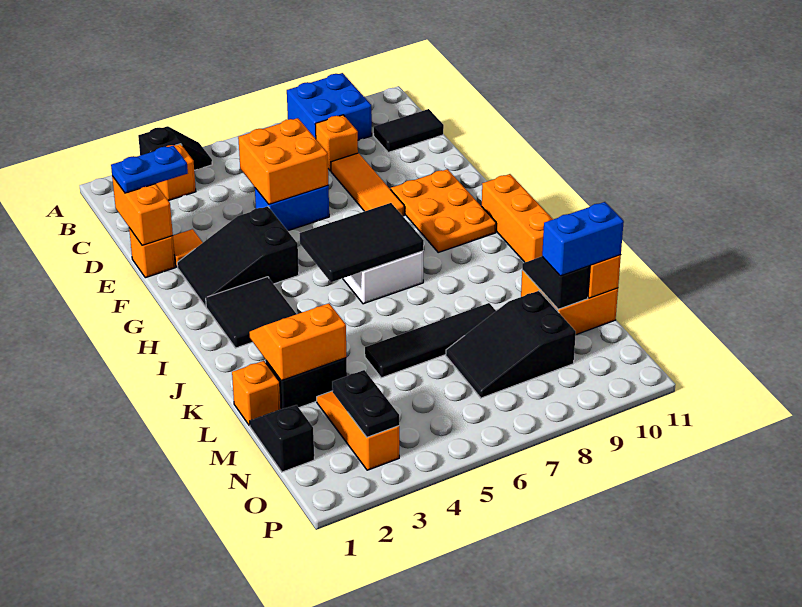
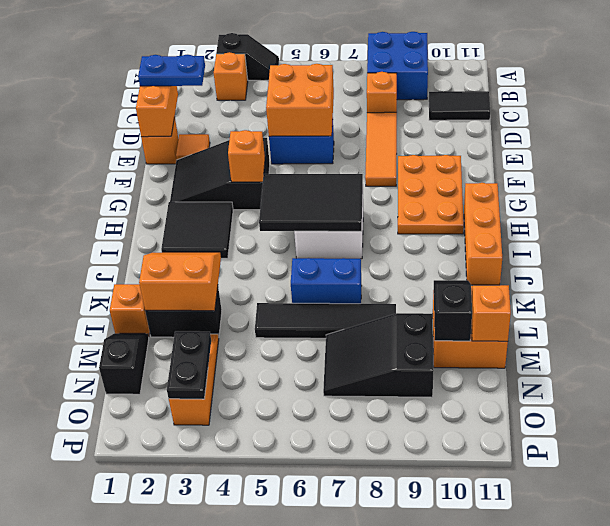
none -> orange 1x1 brick [228,130,265,182]
blue 1x2 brick [542,202,624,276] -> blue 1x2 brick moved to [291,258,362,304]

